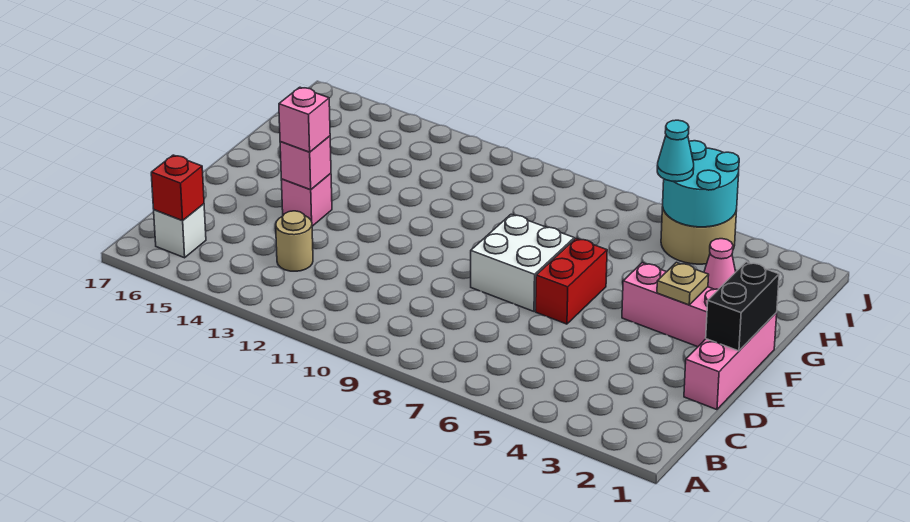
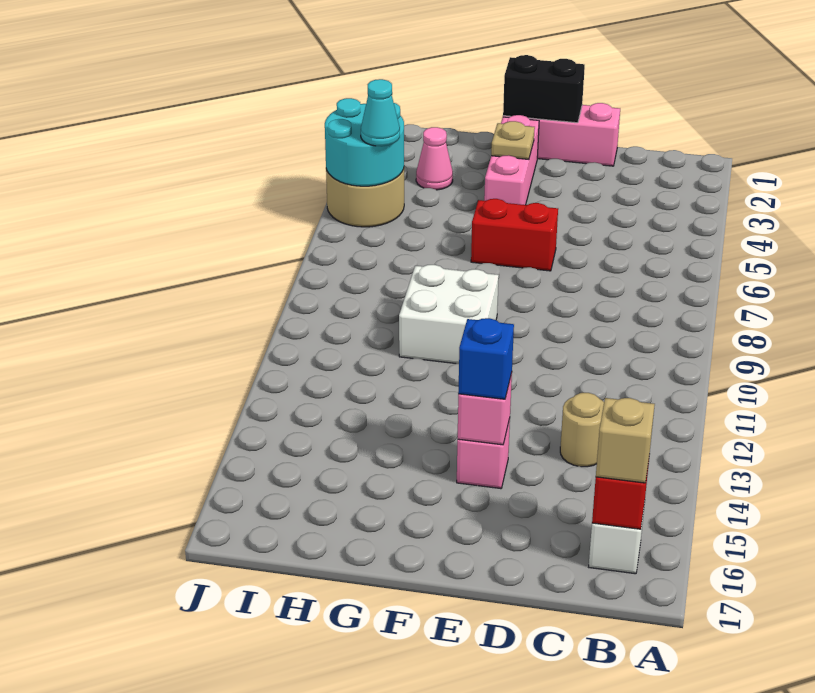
none -> tan 1x1 brick [596,398,655,483]
white 2x2 brick [471,214,574,311] -> white 2x2 brick moved to [399,265,499,364]
pink 1x1 brick [279,87,330,152] -> blue 1x1 brick [458,318,514,399]

